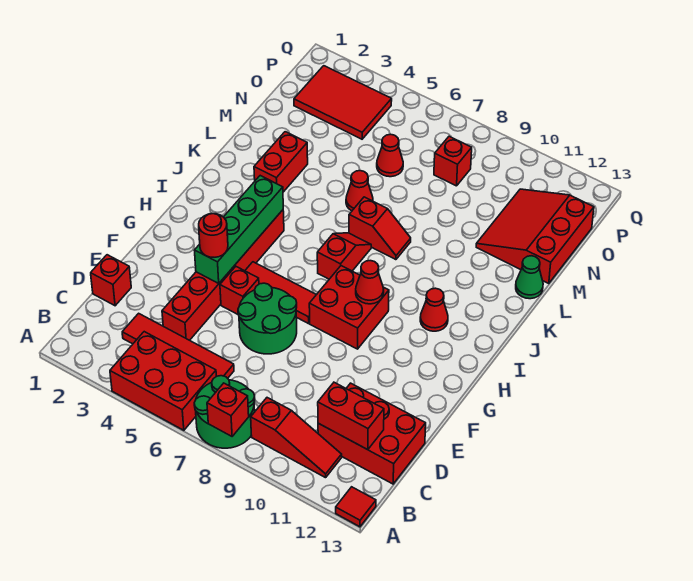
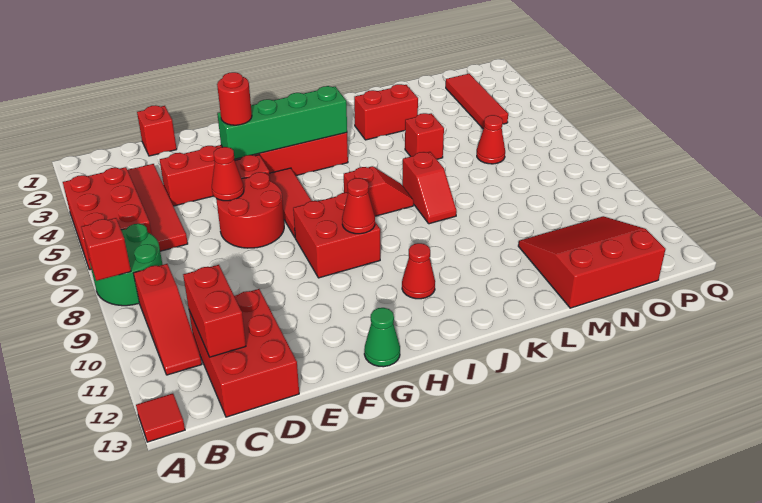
green 2x2 round brick [238,283,297,354] -> red 2x2 round brick [216,172,284,248]
red 1x1 cone [346,170,373,211] -> red 1x1 cone moved to [212,147,244,201]
green 1x1 cone [516,256,543,299] -> green 1x1 cone moved to [364,308,400,367]
red 2x3 tile [294,66,392,139] -> red 1x3 tile [446,74,508,129]
red 1x1 brick [434,136,472,186] -> red 1x1 brick moved to [405,113,444,159]

